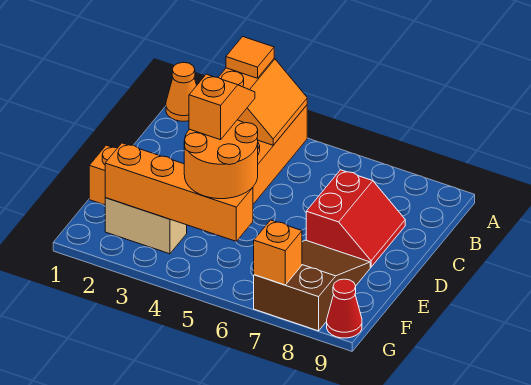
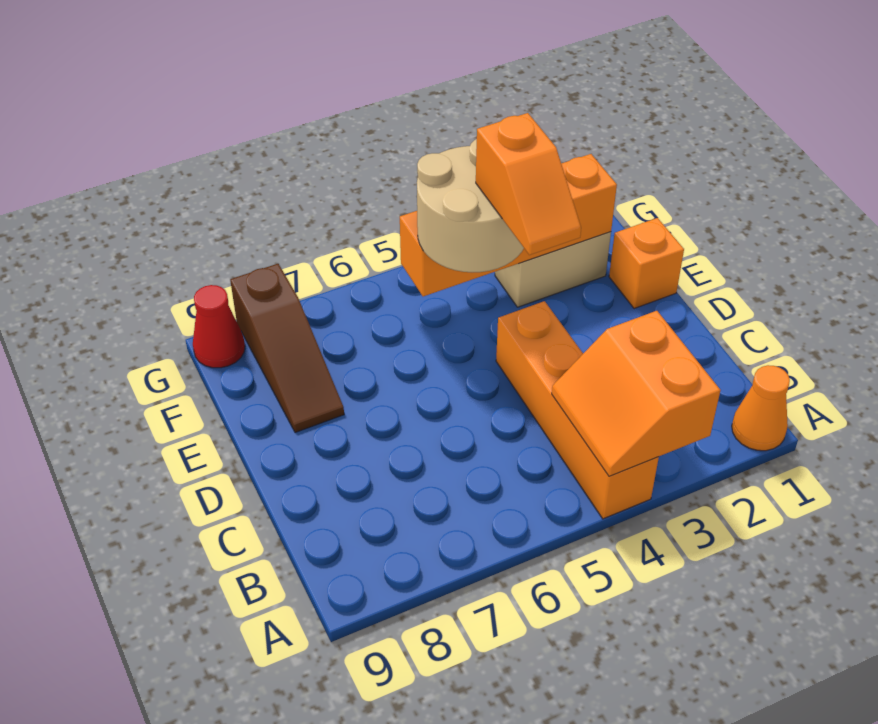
orange 1x1 tile [226,37,274,78] -> none
red 2x2 slope [306,170,405,267] -> none
orange 2x2 round brick [184,120,258,199] -> tan 2x2 round brick [417,139,524,272]
brown 2x3 slope [254,240,370,331] -> brown 1x3 slope [230,264,344,433]
orange 1x1 brick [254,220,302,285] -> none

